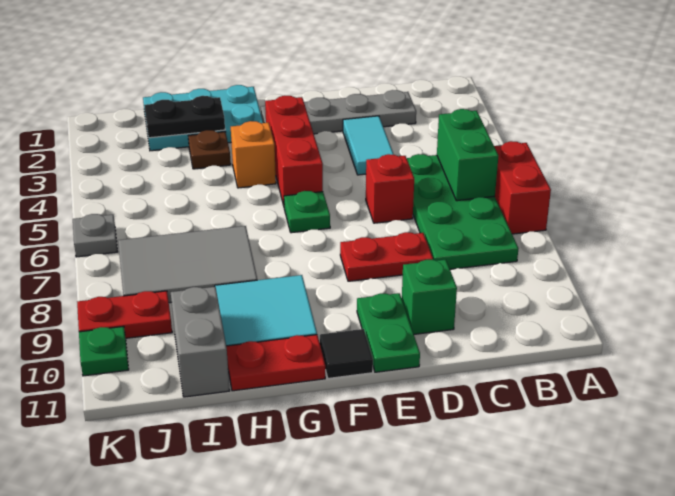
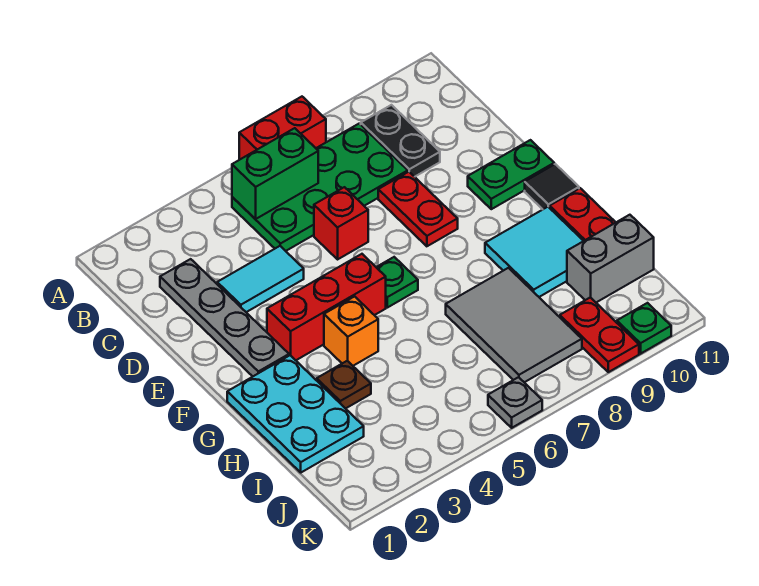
green 1x1 brick [402,260,457,334] -> none
black 1x2 plate [144,96,225,138] -> black 1x2 plate moved to [361,105,440,177]

